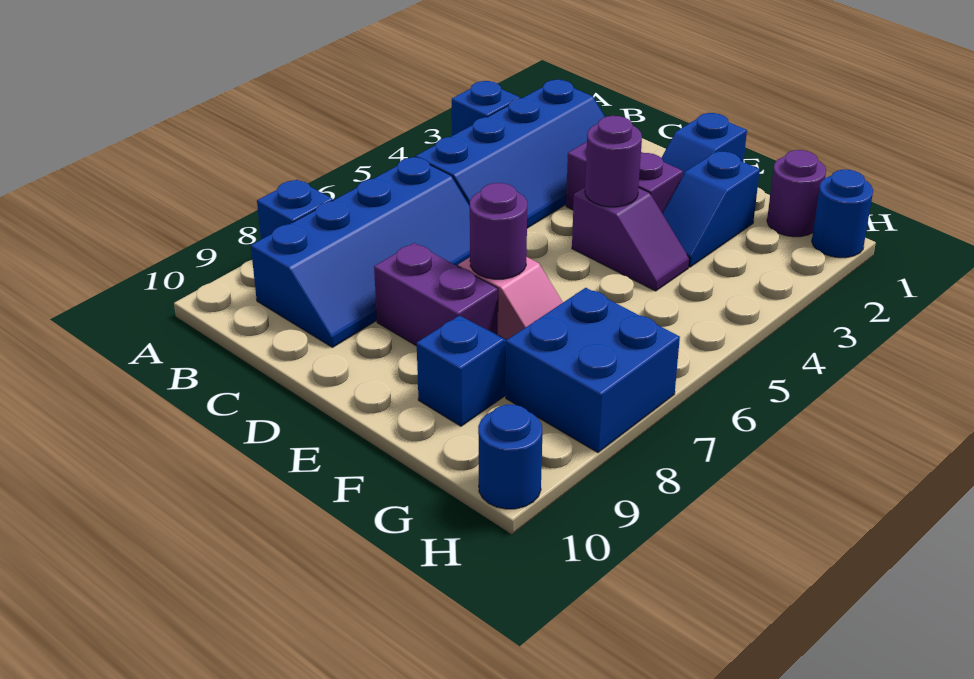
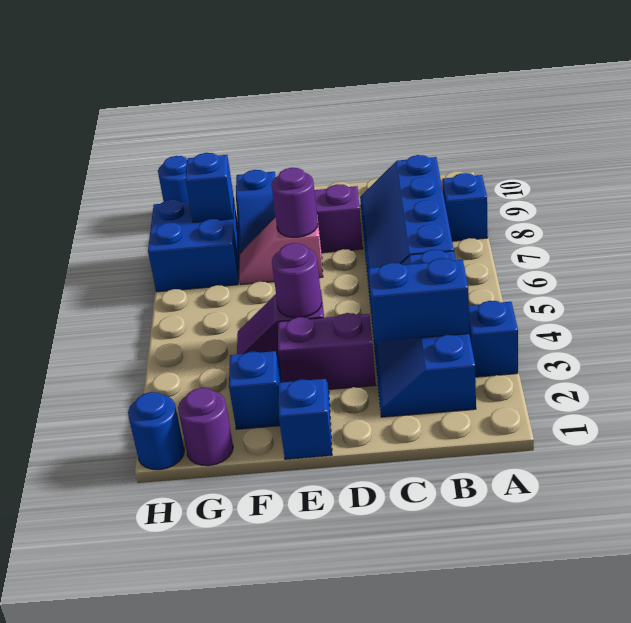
none -> blue 1x2 brick [368,258,469,341]
none -> blue 1x1 brick [185,153,234,222]

